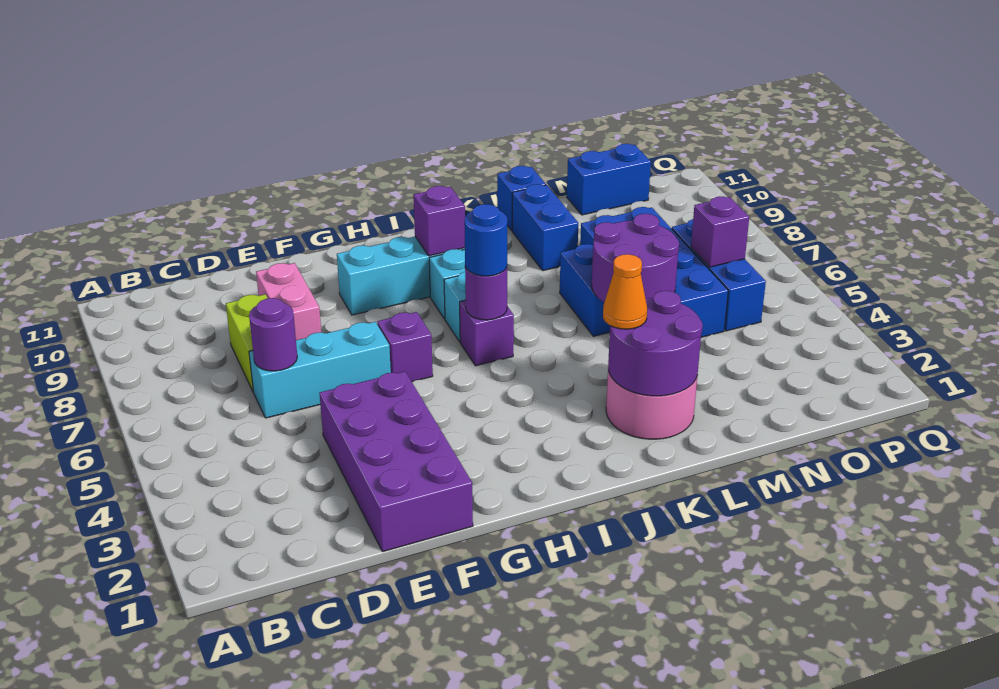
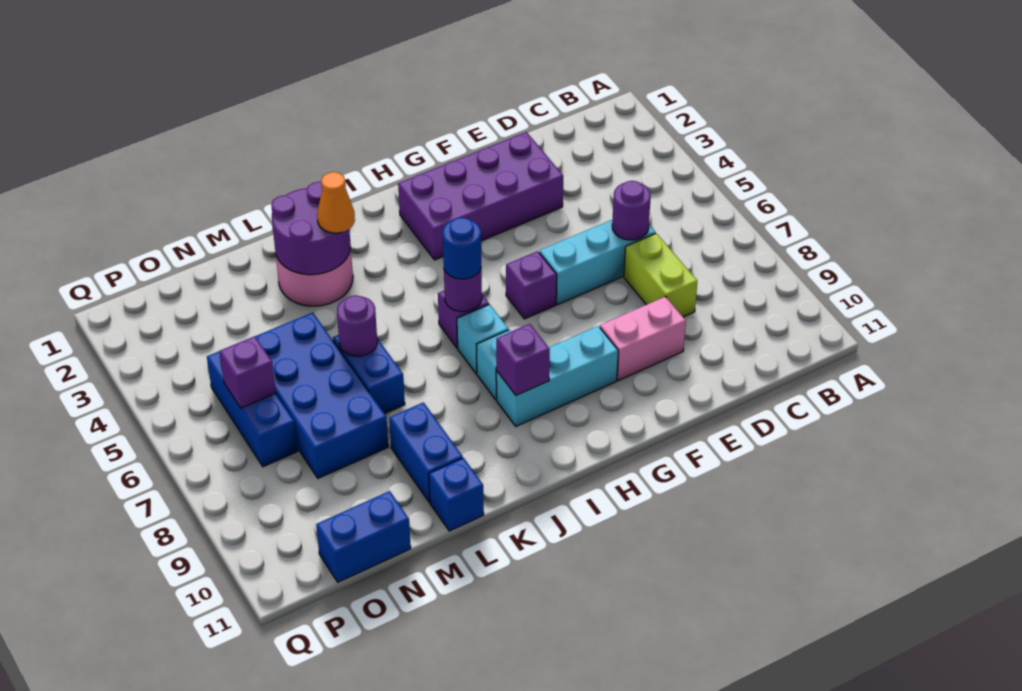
purple 2x4 brick [319,371,473,552] -> purple 2x4 brick turned to [398,132,563,260]
pink 1x2 brick [256,263,321,340] -> pink 1x2 brick turned to [600,297,686,381]
purple 2x2 round brick [592,214,679,302] -> purple 1x1 round brick [337,295,377,356]

